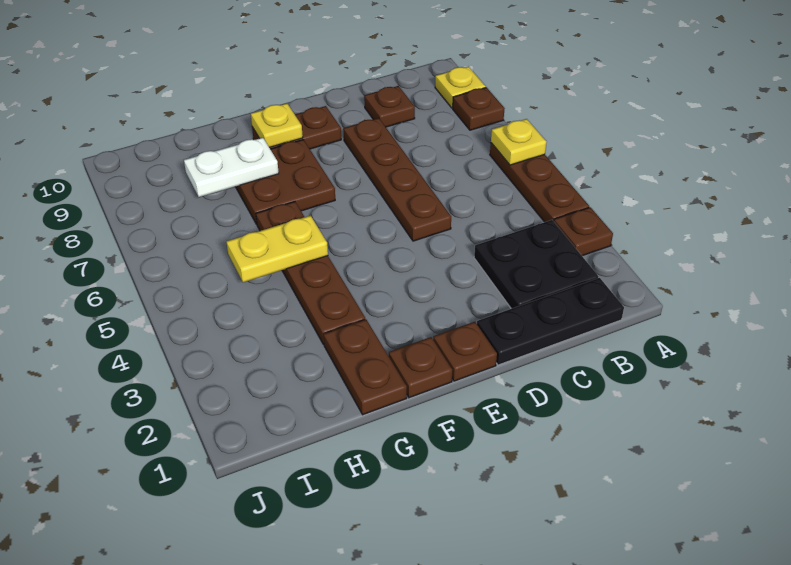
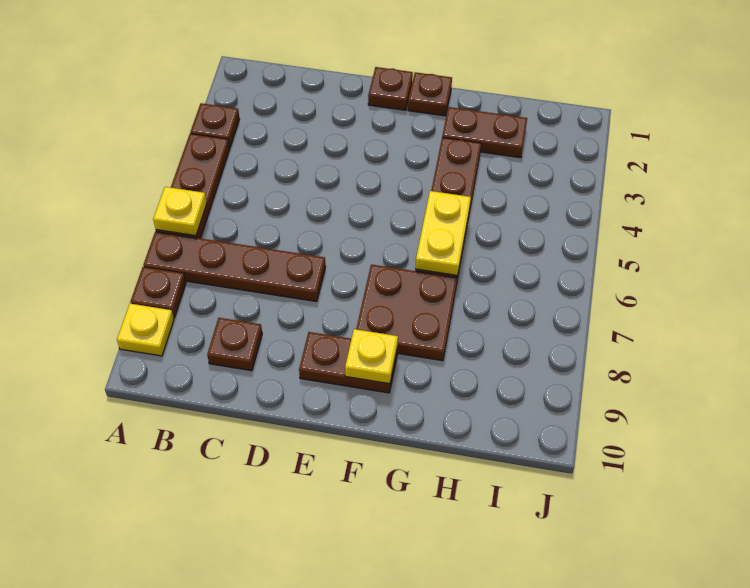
black 1x3 plate [477,278,624,365] -> none
black 2x2 plate [474,220,598,309] -> none
brown 1x4 plate [343,118,451,241] -> brown 1x4 plate turned to [143,232,326,302]
brown 1x2 plate [324,319,407,415] -> brown 1x2 plate turned to [442,107,527,158]
yellow 1x2 plate [226,216,328,283] -> yellow 1x2 plate turned to [415,191,471,275]
white 1x2 plate [184,138,279,197] -> none

